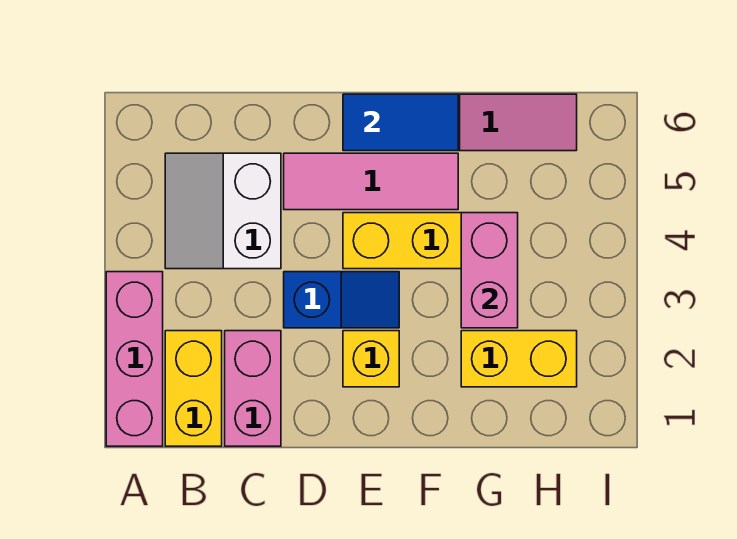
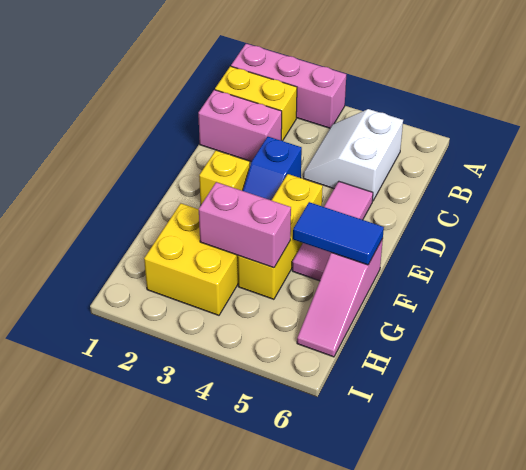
white 2x2 slope [165,153,281,269] -> white 2x2 slope turned to [303,109,403,201]
blue 1x2 tile [343,94,458,151] -> blue 1x2 tile turned to [293,202,384,265]
yellow 1x2 brick [461,331,577,387] -> yellow 2x2 brick [144,203,238,315]

